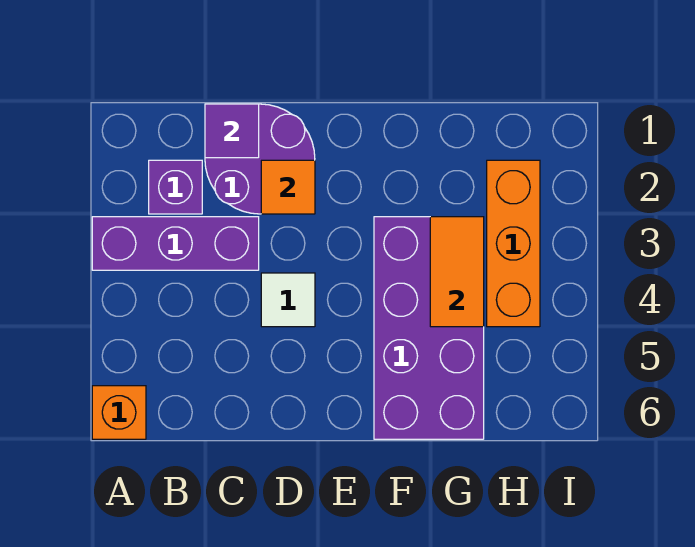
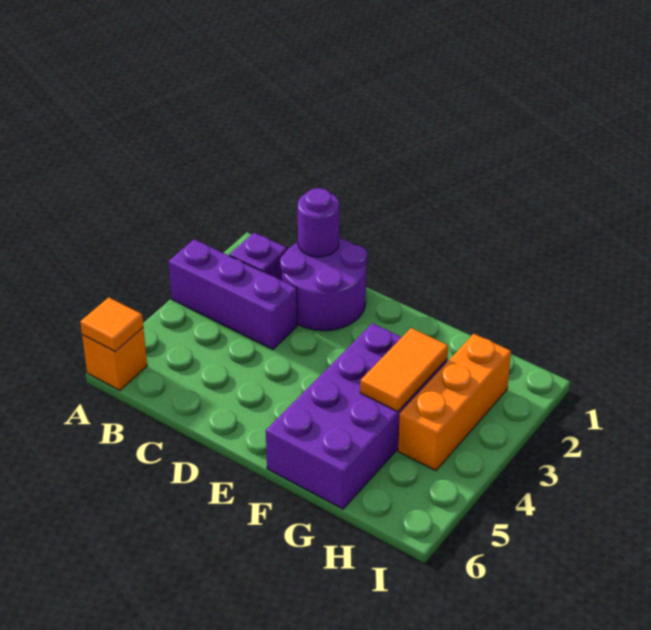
purple 1x1 tile [205,104,259,158] -> purple 1x1 round brick [298,188,339,257]
orange 1x1 tile [261,160,315,214] -> orange 1x1 tile moved to [80,297,143,352]
white 1x1 tile [261,273,315,327] -> none

